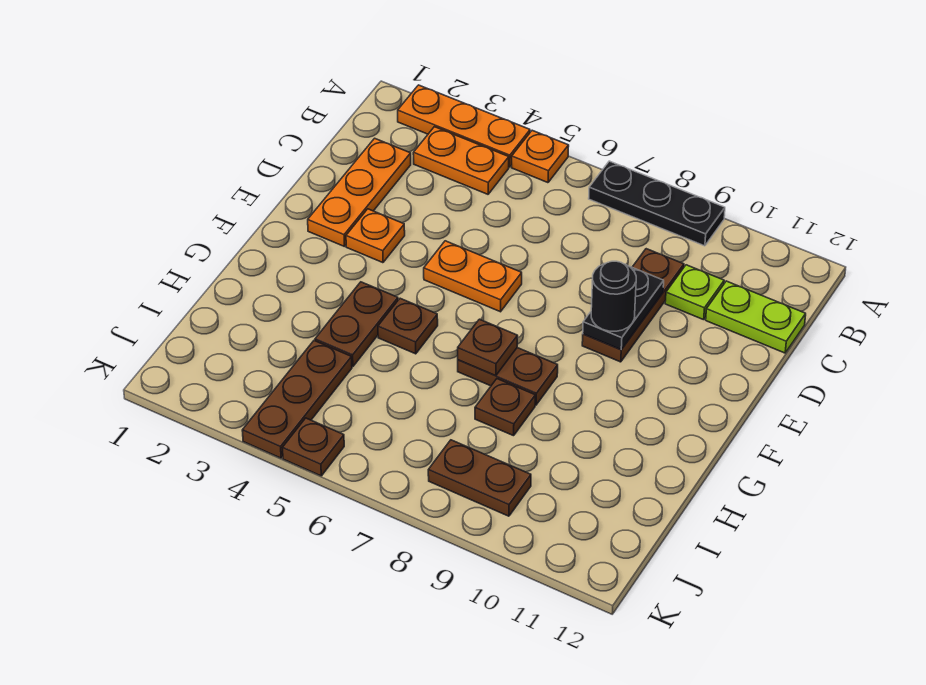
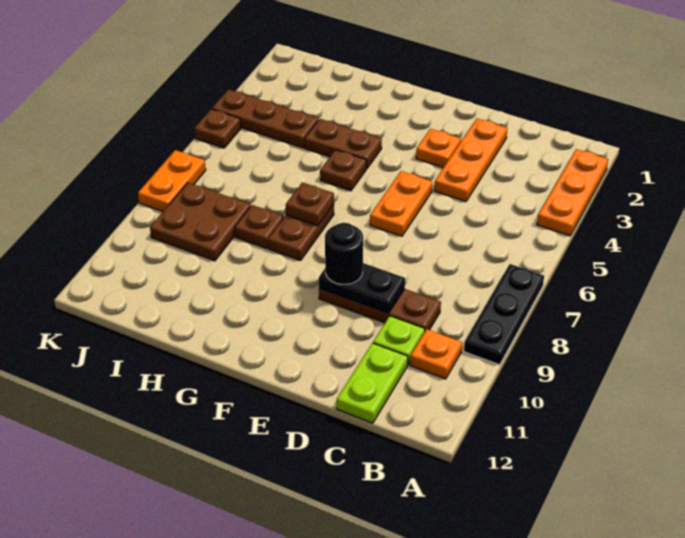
orange 1x1 plate [512,130,569,183] -> orange 1x1 plate moved to [410,329,462,379]
orange 1x2 plate [413,127,509,194] -> orange 1x2 plate moved to [138,150,206,211]
orange 1x3 plate [308,138,411,247] -> orange 1x3 plate turned to [434,119,508,202]
brown 1x2 plate [428,440,531,516] -> brown 2x2 plate [150,183,251,261]

